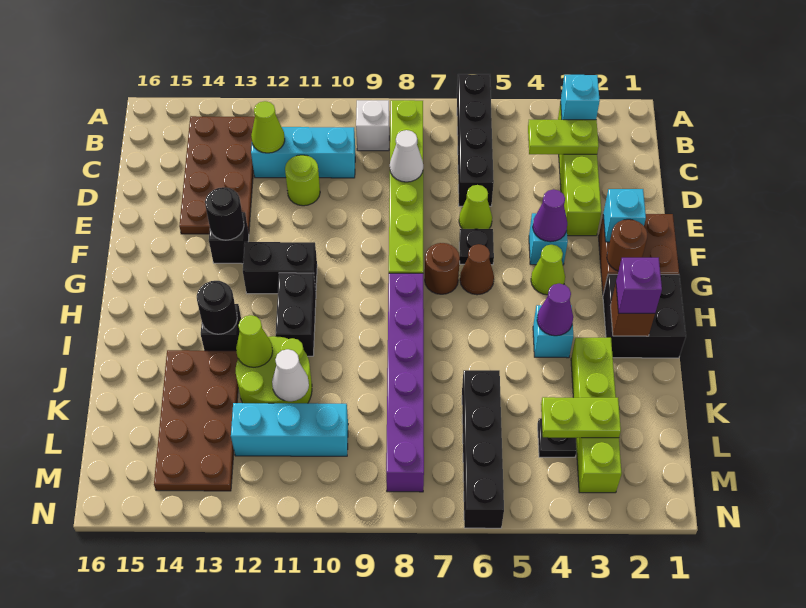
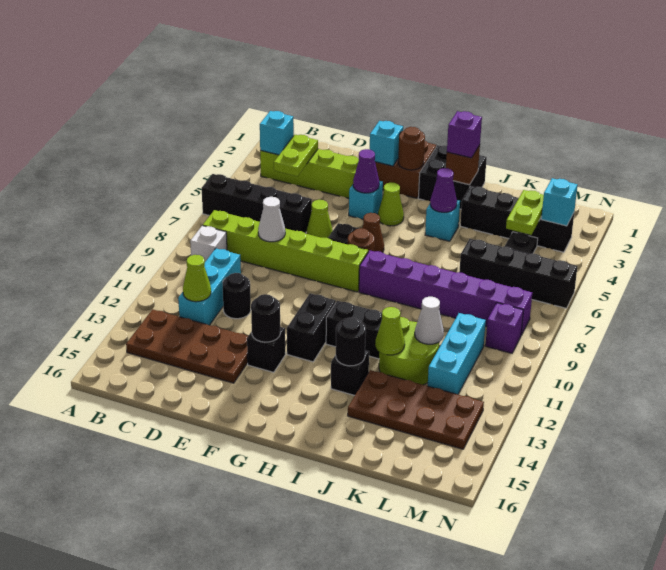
lime 1x1 round brick [285,155,320,206] -> black 1x1 round brick [222,273,251,319]
lime 1x4 brick [571,338,622,493] -> black 1x4 brick [460,186,574,252]
none -> cyan 1x1 brick [541,178,577,226]
none -> purple 1x1 brick [485,303,523,353]

